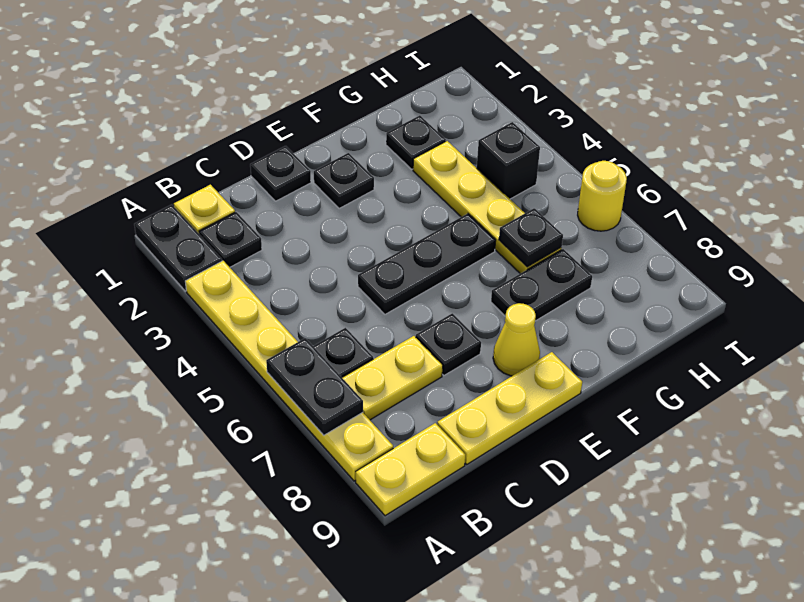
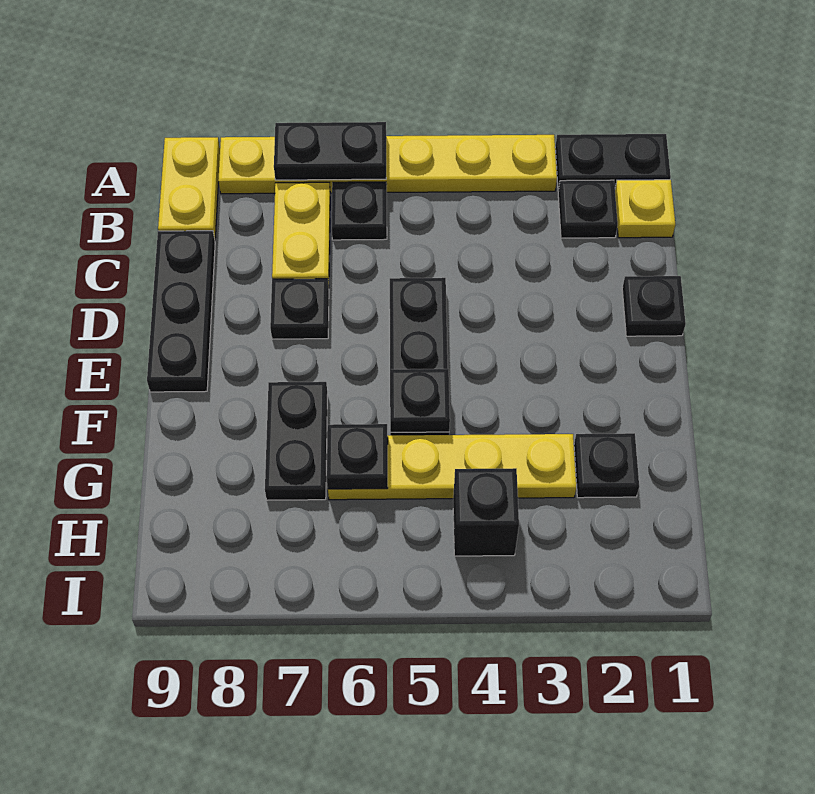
yellow 1x3 plate [437,352,582,464] -> black 1x3 plate [147,231,215,392]
black 1x1 plate [314,153,374,208] -> black 1x1 plate moved to [390,369,450,432]
yellow 1x1 cone [493,303,540,376] -> none
yellow 1x1 round brick [578,161,627,231] -> none

